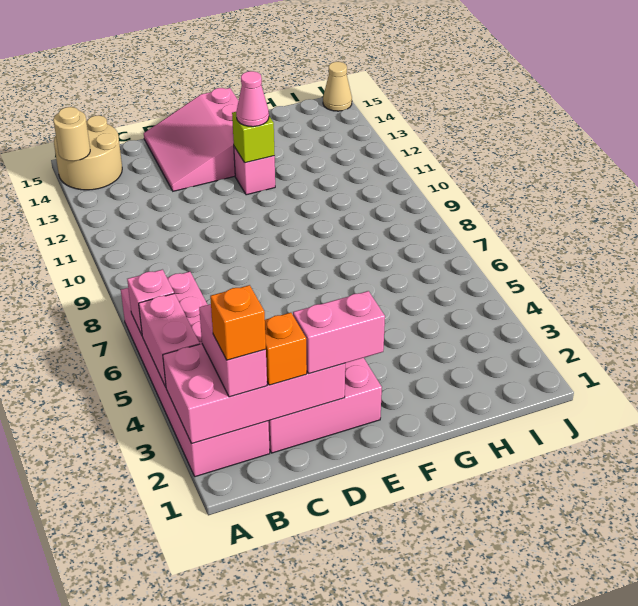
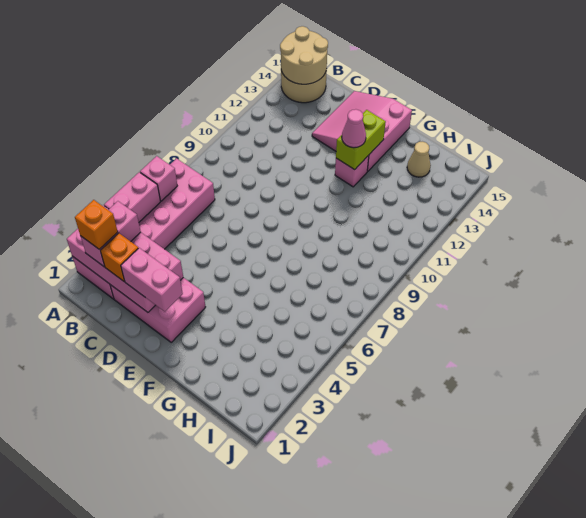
tan 1x1 round brick [53,107,90,161] -> tan 2x2 round brick [280,26,328,84]
lime 1x1 brick [232,112,275,163] -> lime 1x2 brick [336,110,386,170]
tan 1x1 cone [323,62,352,111] -> tan 1x1 cone moved to [407,142,431,177]

